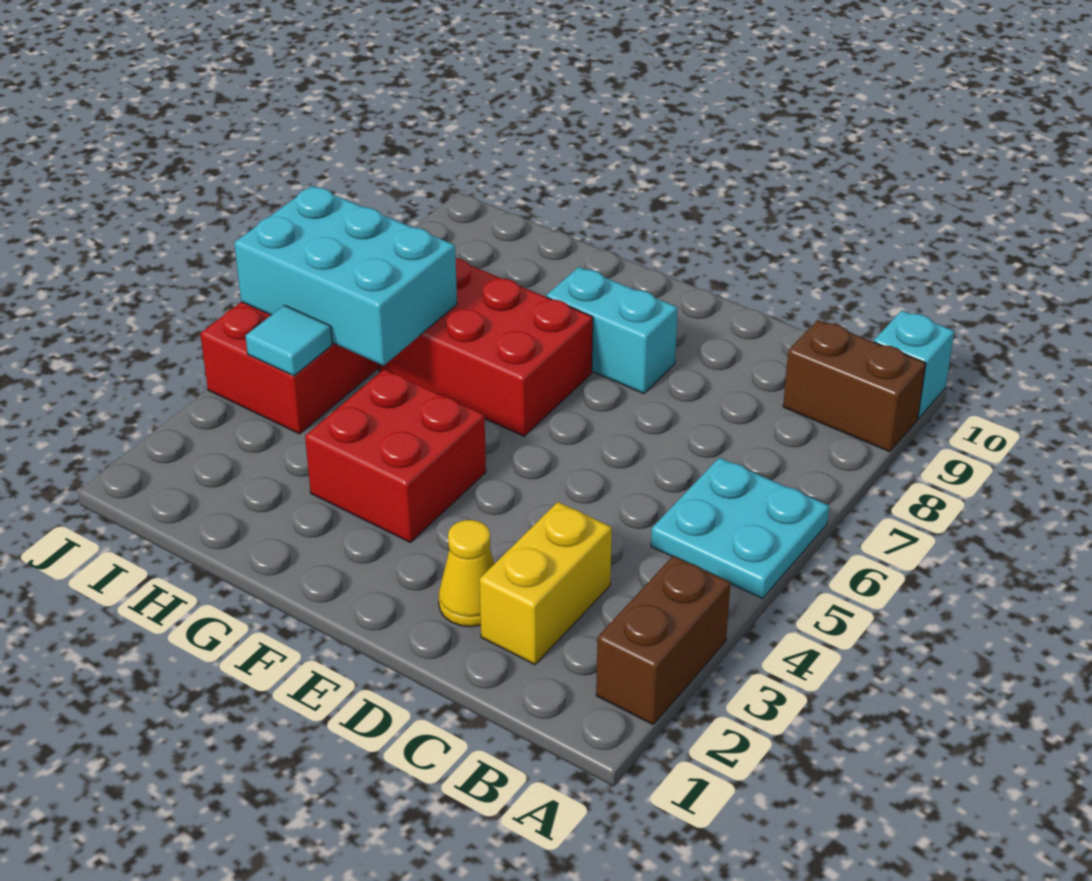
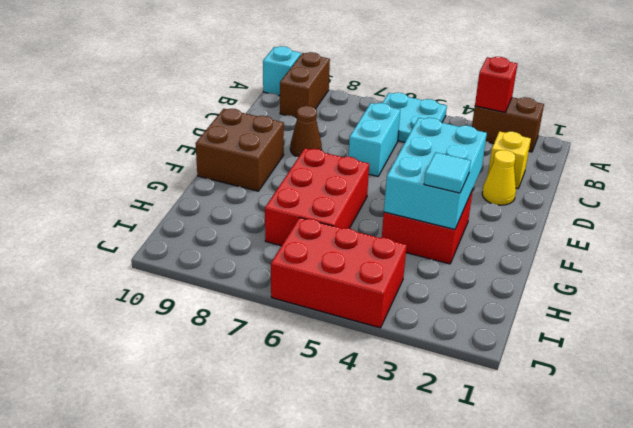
none -> red 1x1 brick [475,57,517,112]
yellow 1x2 brick [479,502,612,665] -> yellow 1x1 brick [488,131,531,189]
none -> brown 1x1 cone [290,106,322,157]
cyan 1x2 brick [546,267,678,393] -> cyan 1x2 brick moved to [349,103,400,176]
none -> brown 2x2 brick [196,109,284,191]
cyan 2x3 brick [234,186,457,366] -> cyan 2x3 brick moved to [384,118,487,230]
cyan 1x1 tile [245,305,332,376] -> cyan 1x1 tile moved to [424,152,471,193]

